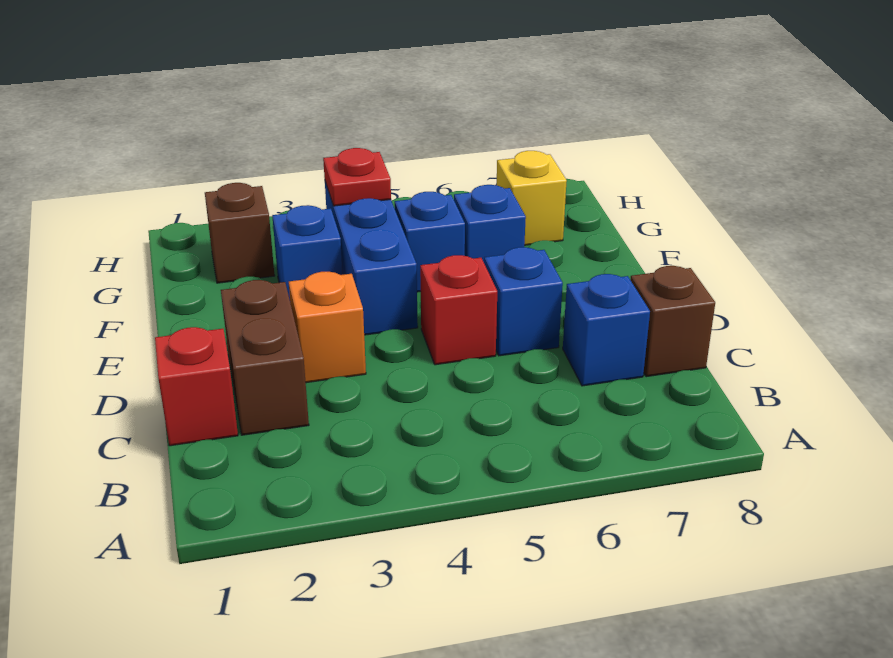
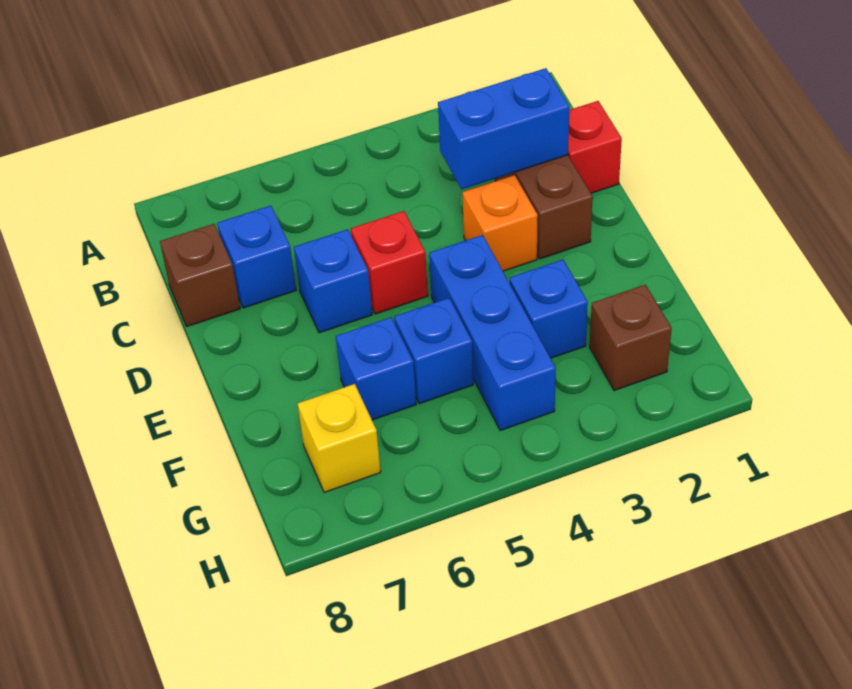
none -> blue 1x2 brick [438,68,569,189]
red 1x1 plate [323,148,391,206] -> none

